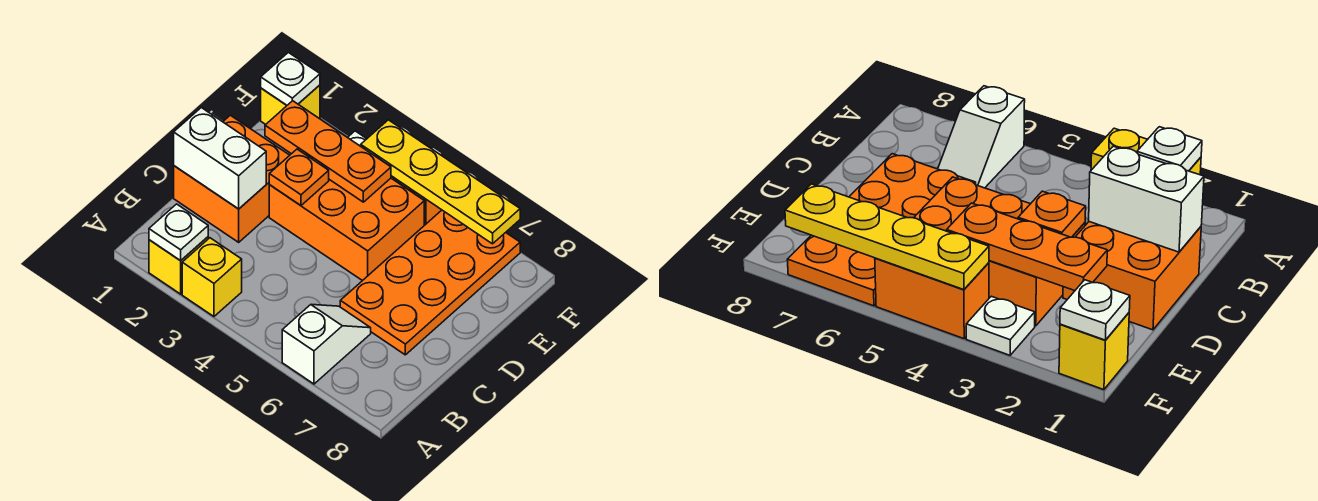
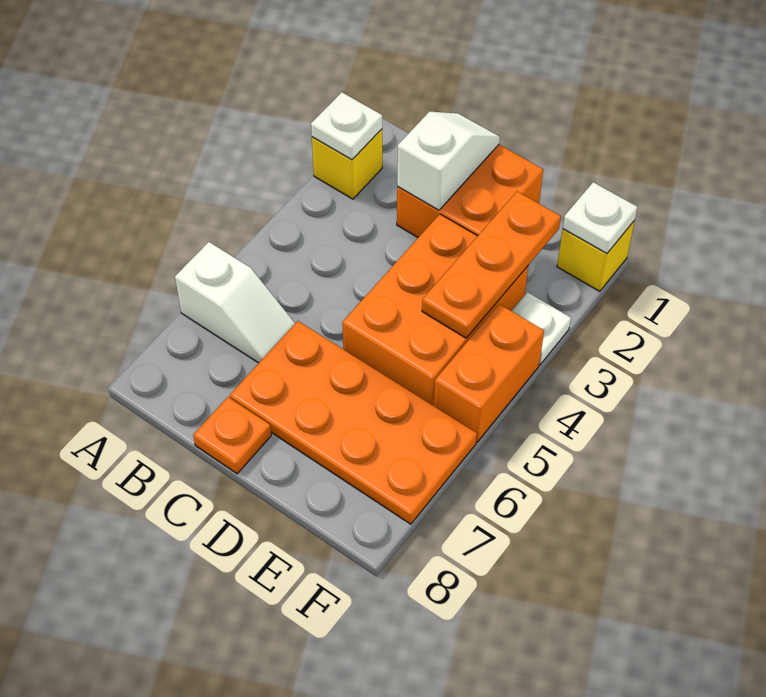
yellow 1x1 brick [182,238,242,316] -> none
white 1x2 brick [174,108,266,209] -> white 1x2 slope [397,112,500,210]
orange 1x1 plate [269,149,329,205] -> orange 1x1 plate moved to [193,397,271,474]
yellow 1x4 plate [361,120,520,244] -> none

